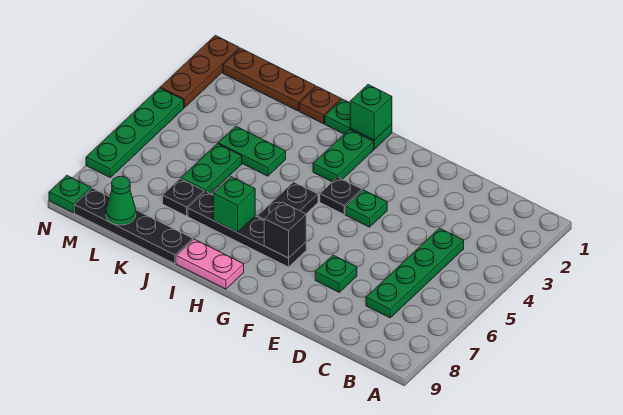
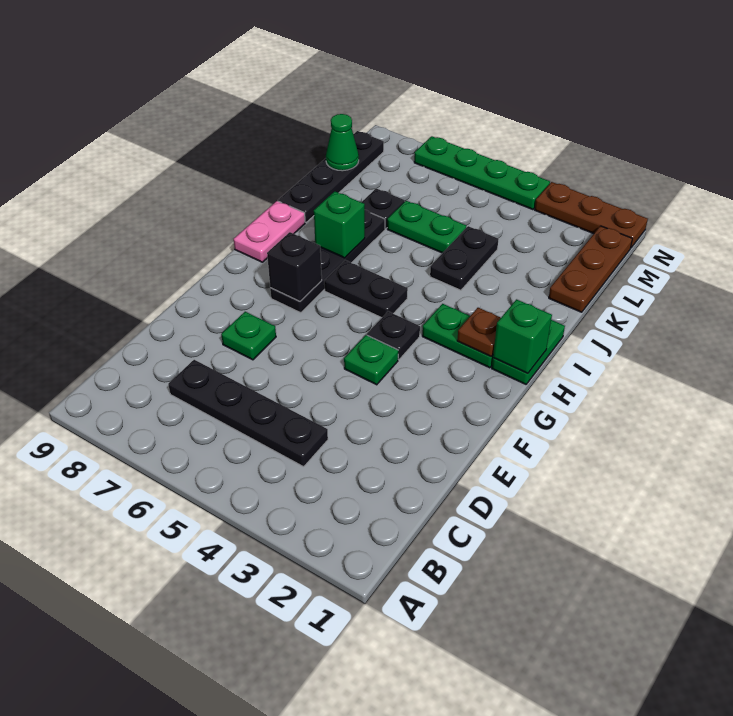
green 1x4 plate [366,228,464,318] -> black 1x4 plate [168,360,328,467]
brown 1x1 plate [299,87,341,124] -> brown 1x1 plate moved to [457,308,501,357]
green 1x2 plate [218,126,286,176] -> black 1x2 plate [430,226,499,290]
green 1x1 plate [49,175,91,213] -> none

